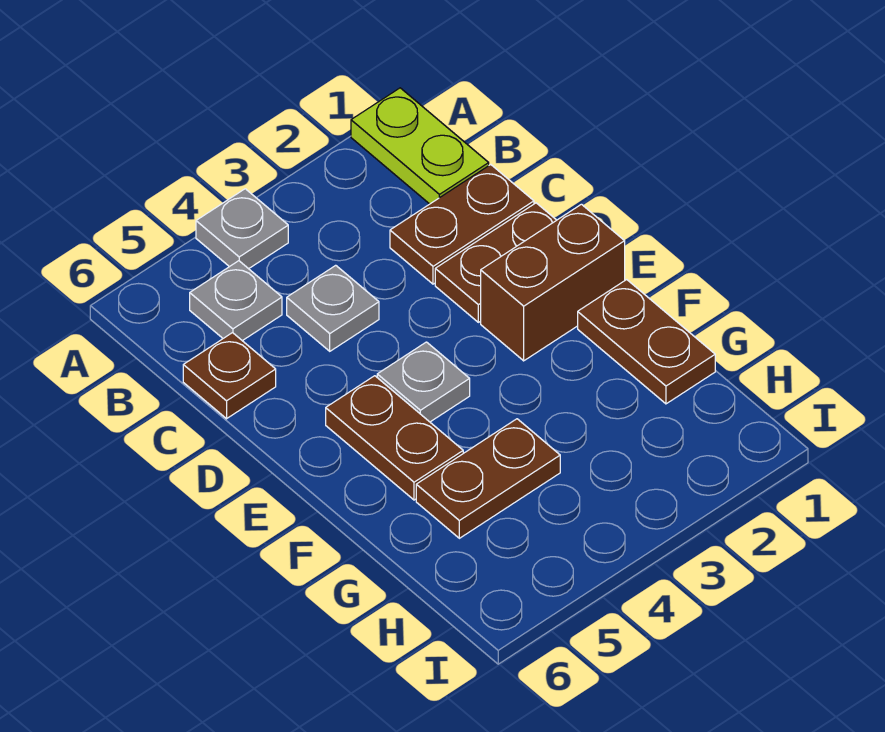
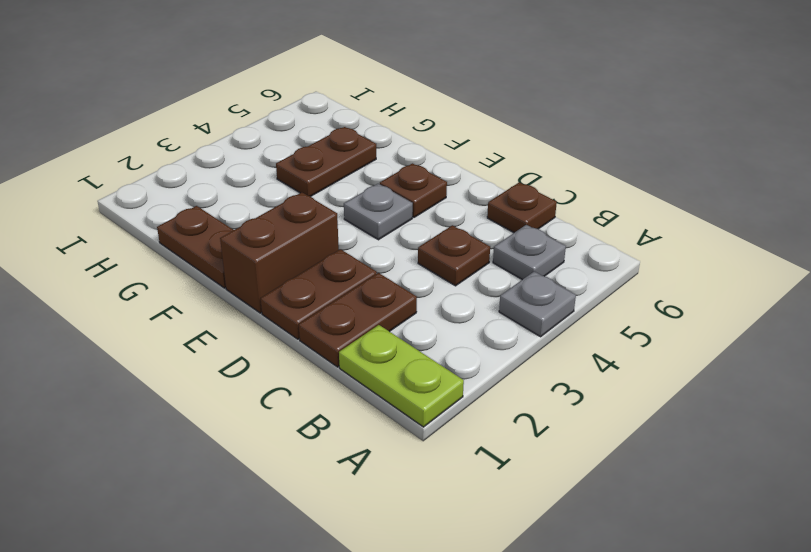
grey 1x1 plate [287,265,379,351] -> brown 1x1 plate [418,225,490,286]
brown 1x2 plate [326,376,463,500] -> brown 1x1 plate [380,163,447,217]

